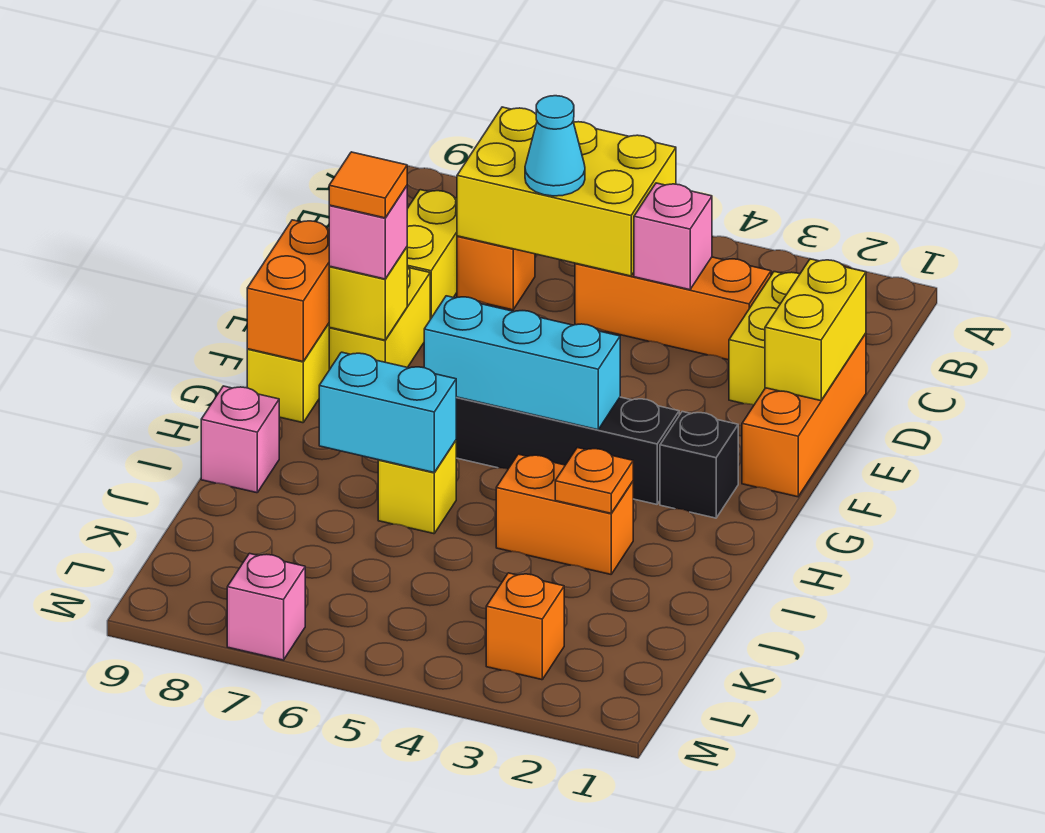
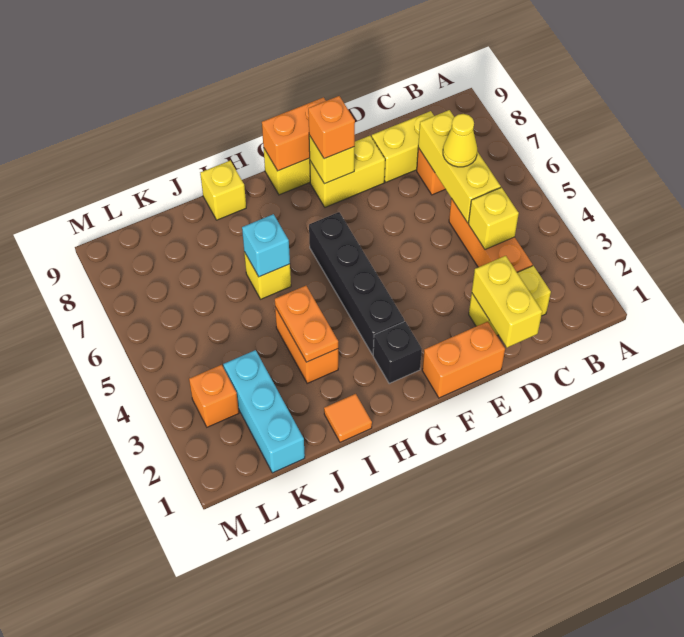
yellow 2x3 brick [457,107,676,276] -> yellow 1x3 brick [418,110,501,223]
pink 1x1 brick [634,183,712,290] -> yellow 1x1 brick [468,187,519,249]
cyan 1x1 cone [525,96,585,196] -> yellow 1x1 cone [443,114,477,167]
orange 1x3 brick [742,333,866,497] -> orange 1x2 brick [422,321,505,398]
yellow 1x2 brick [765,259,866,401] -> yellow 1x2 brick turned to [472,256,542,347]
pink 1x1 brick [329,186,407,279] -> orange 1x1 brick [308,96,355,159]
orange 1x1 tile [329,152,407,218] -> orange 1x1 tile moved to [324,394,372,442]
cyan 1x3 brick [424,296,620,430] -> cyan 1x3 brick moved to [223,350,305,473]
orange 1x1 plate [555,448,633,513] -> orange 1x2 plate [275,286,338,362]
cyan 1x2 brick [319,352,456,472] -> cyan 1x1 brick [242,214,290,277]
pink 1x1 brick [201,386,279,493] -> yellow 1x1 brick [200,161,246,220]
pink 1x1 brick [227,553,305,660] -> none

